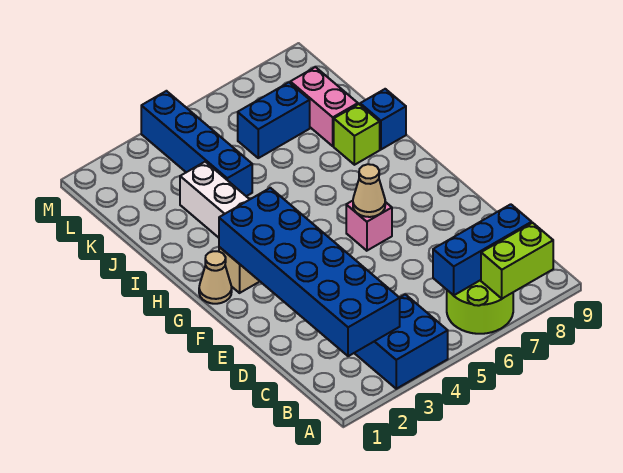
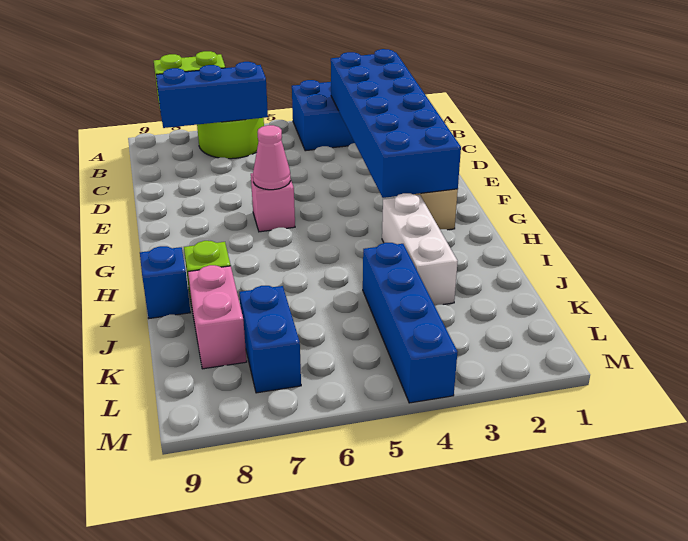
tan 1x1 cone [353,164,385,217] -> pink 1x1 cone [253,125,290,190]
tan 1x1 cone [199,251,232,304] -> none
blue 1x2 brick [238,82,310,158] -> blue 1x2 brick turned to [239,285,301,393]

